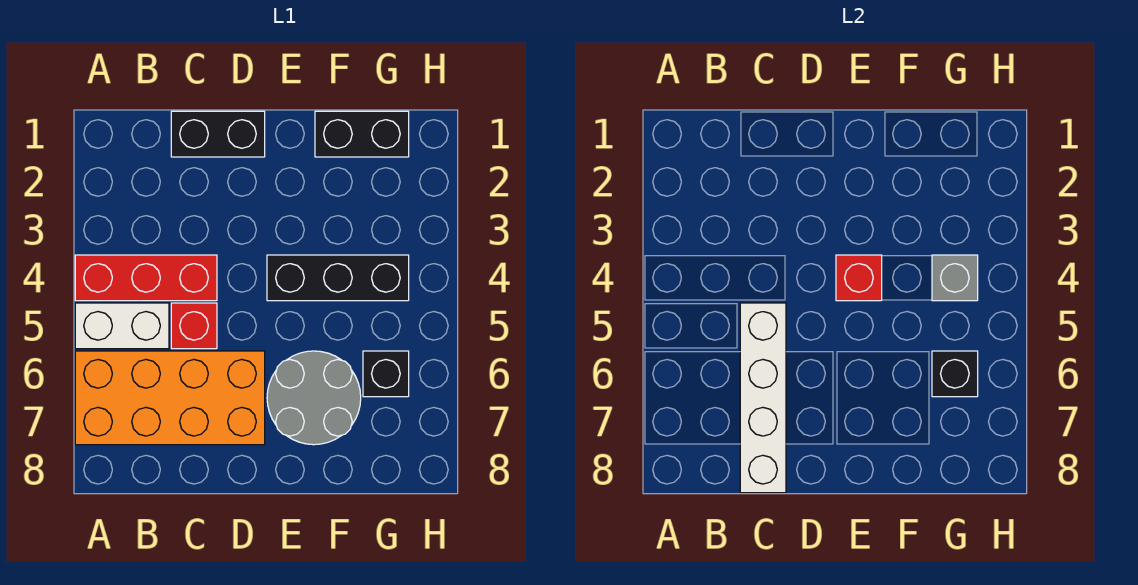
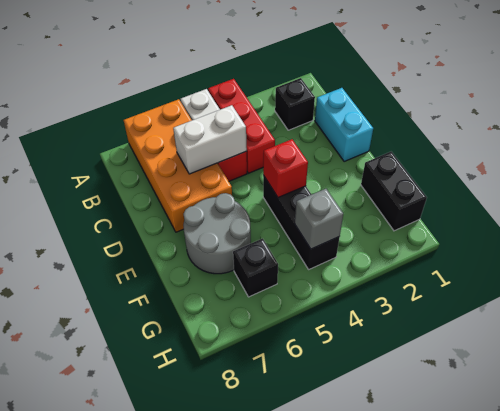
black 1x2 brick [171,111,265,157] -> cyan 1x2 brick [315,88,373,162]
white 1x4 brick [740,303,786,493] -> white 1x2 brick [173,105,247,174]
black 1x1 brick [932,351,978,397] -> black 1x1 brick moved to [275,78,315,130]

